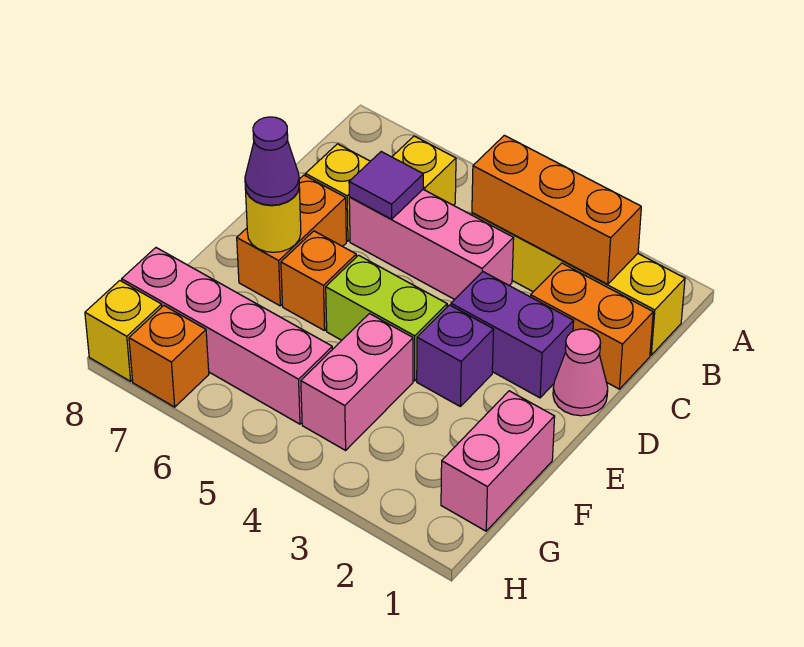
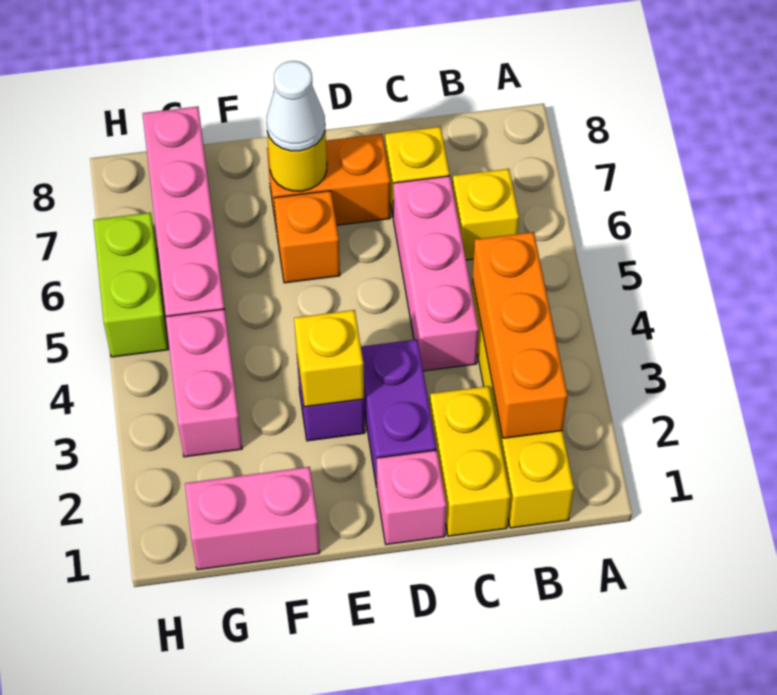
orange 1x2 brick [531,263,653,389] -> yellow 1x2 brick [430,386,510,536]
purple 1x1 tile [349,152,423,219] -> none
pink 1x1 cone [553,329,608,416] -> pink 1x1 brick [377,450,446,545]
lime 1x2 brick [326,255,447,381] -> lime 1x2 brick moved to [93,213,168,357]
purple 1x1 cone [245,117,299,205] -> white 1x1 cone [266,61,325,151]
pink 1x2 brick [301,314,413,450] -> pink 1x2 brick turned to [166,309,242,457]
orange 1x1 brick [129,306,209,407] -> none
yellow 1x1 brick [85,281,162,381] -> yellow 1x1 brick moved to [294,310,364,407]

